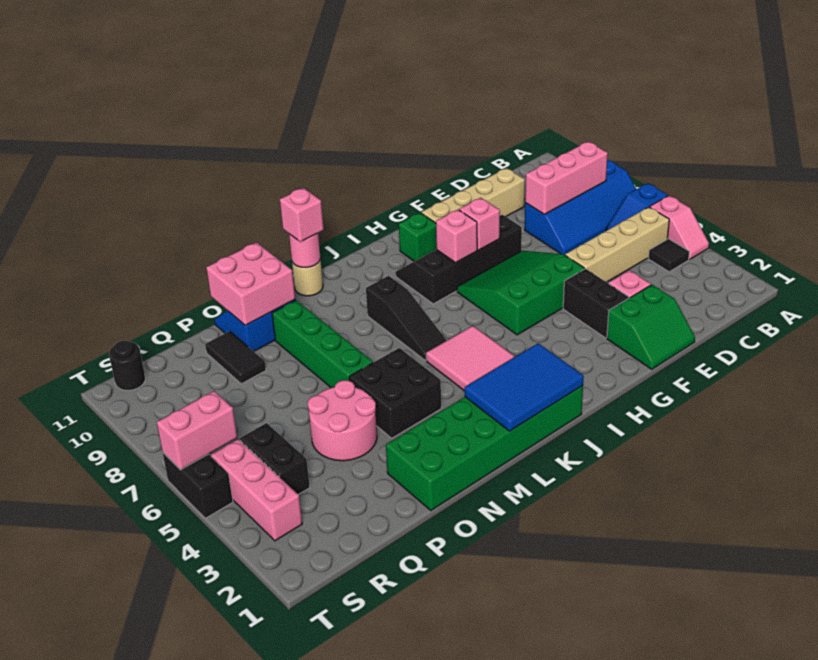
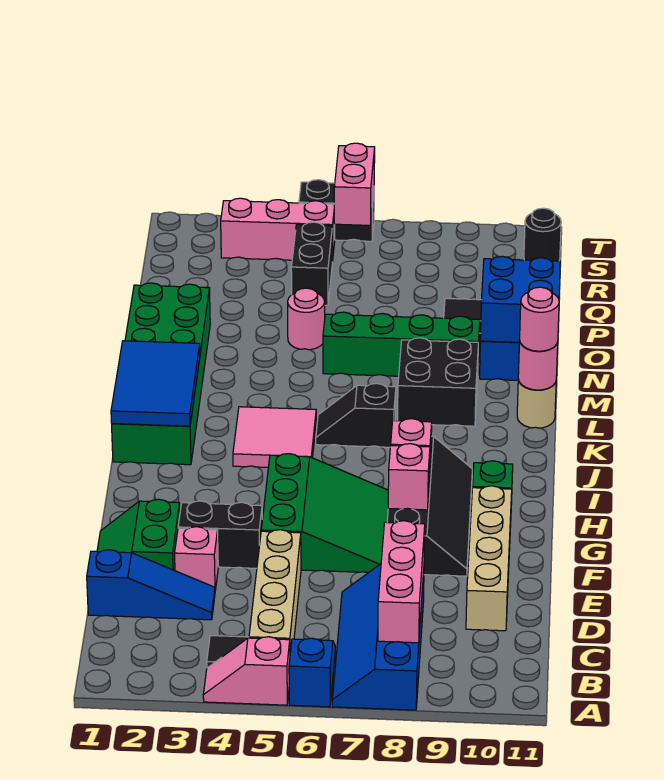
none -> blue 1x3 slope [87,550,215,620]
black 1x3 slope [366,276,447,361] -> black 1x2 slope [316,383,396,447]
pink 1x1 brick [280,188,324,242] -> pink 1x1 round brick [520,287,559,351]
black 2x2 brick [349,348,441,438] -> black 2x2 brick moved to [398,338,478,426]
pink 2x2 brick [206,242,295,325] -> blue 2x2 brick [480,256,560,342]
pink 2x2 round brick [308,380,377,461] -> pink 1x1 round brick [288,288,325,350]
black 1x2 brick [240,423,310,494] -> black 1x2 brick turned to [291,222,332,305]

